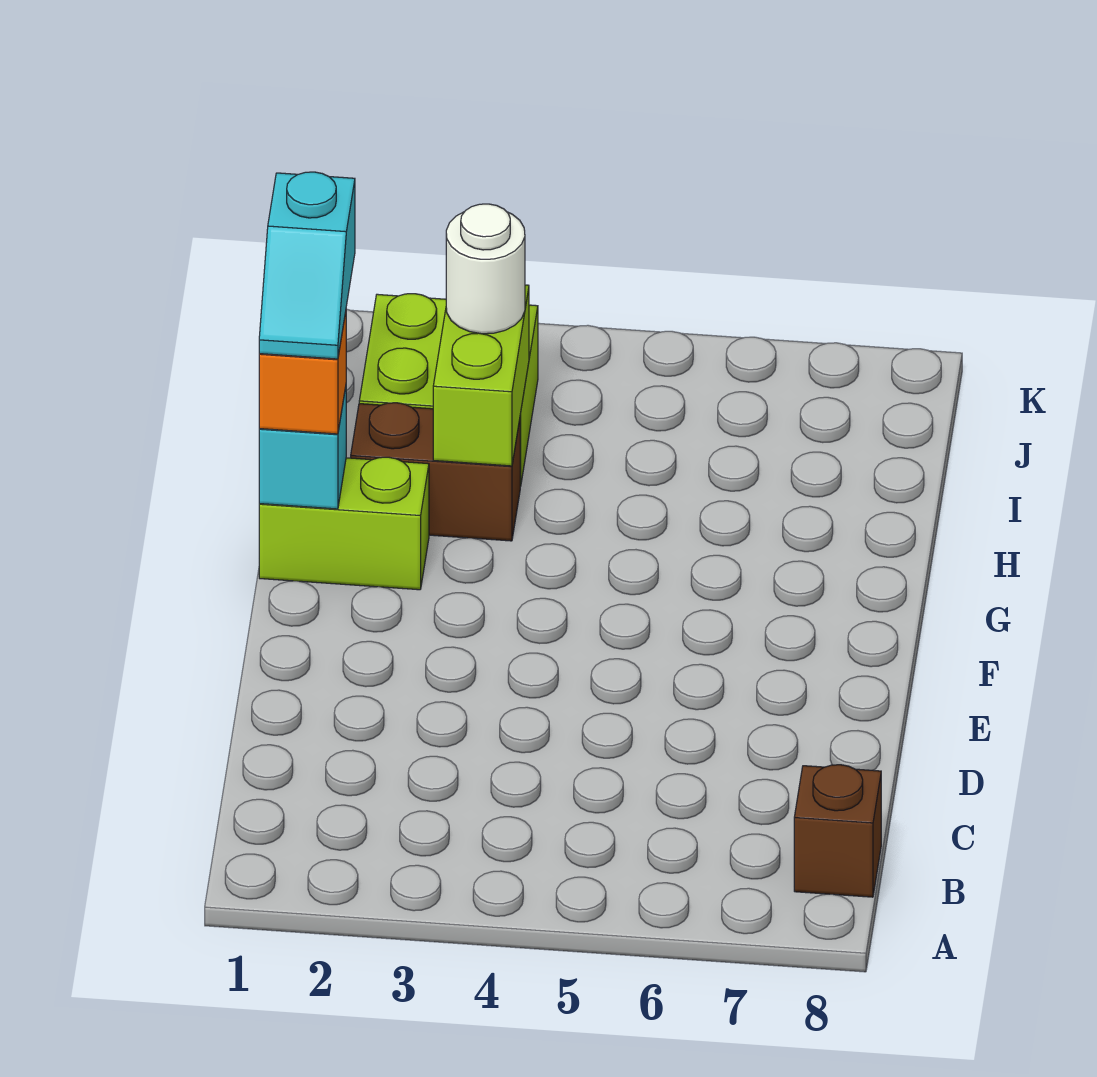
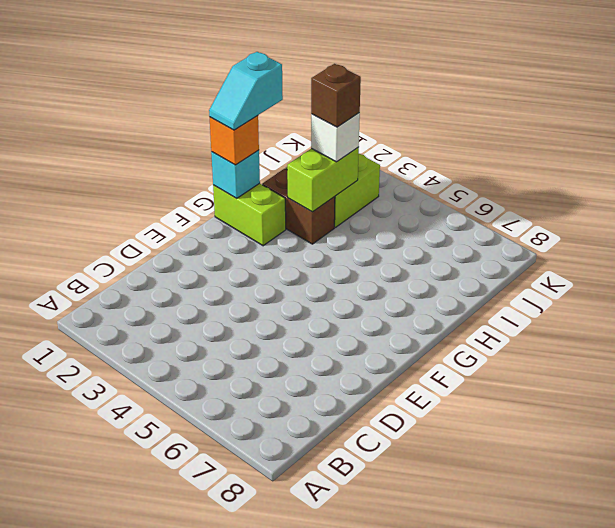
brown 1x1 brick [794,765,881,897] -> brown 1x1 brick moved to [311,64,361,127]
white 1x1 round brick [446,204,525,334] -> white 1x1 brick [311,113,360,162]

